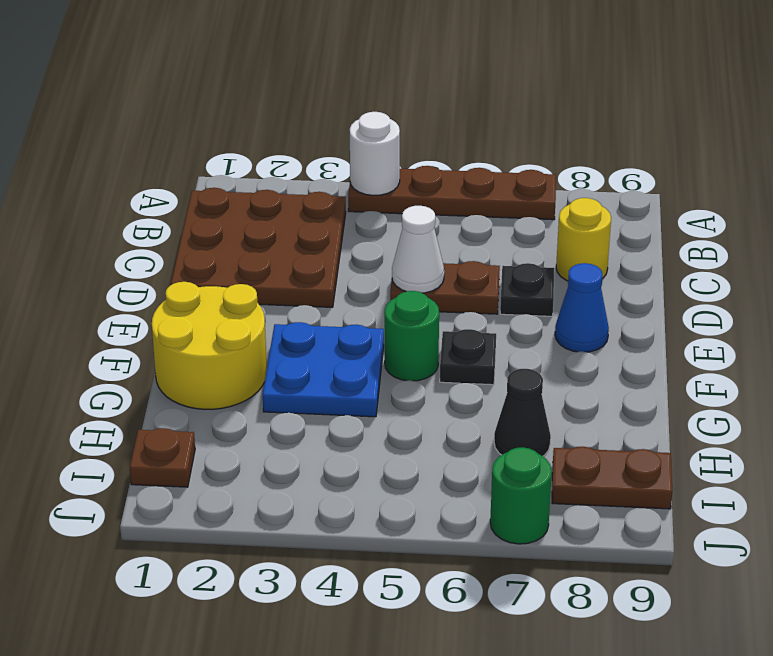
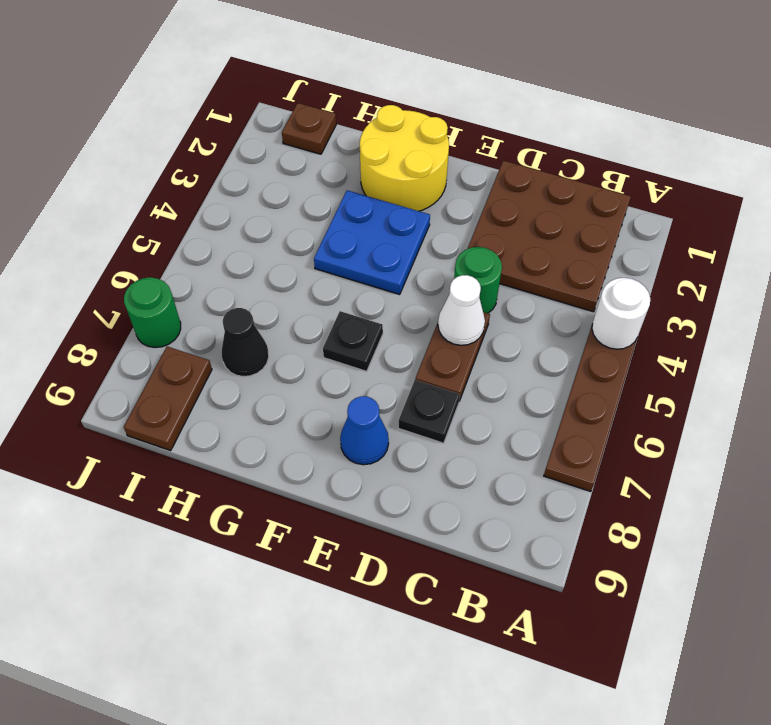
yellow 1x1 round brick [556,198,611,281] -> none
green 1x1 round brick [385,291,439,381] -> green 1x1 round brick moved to [454,247,502,313]

